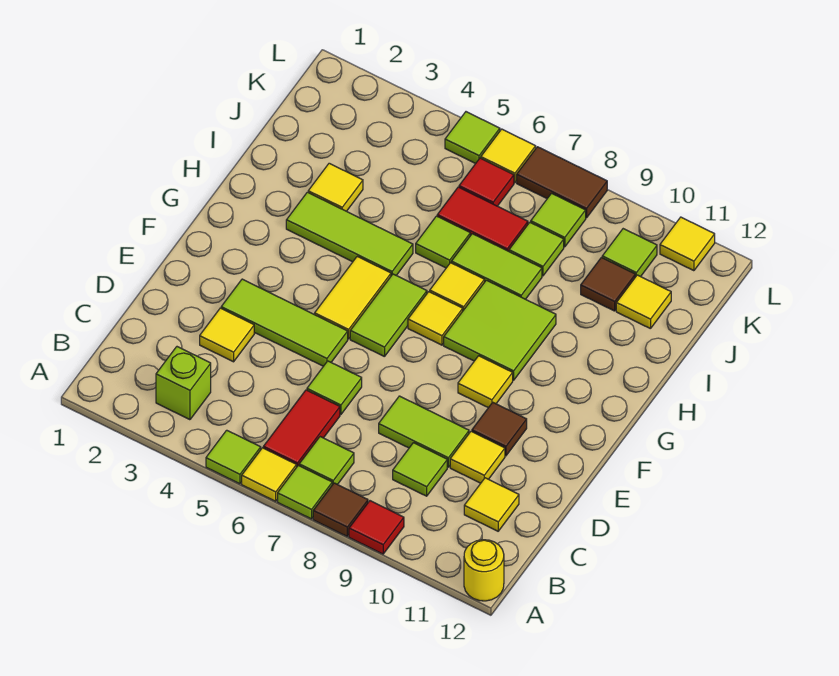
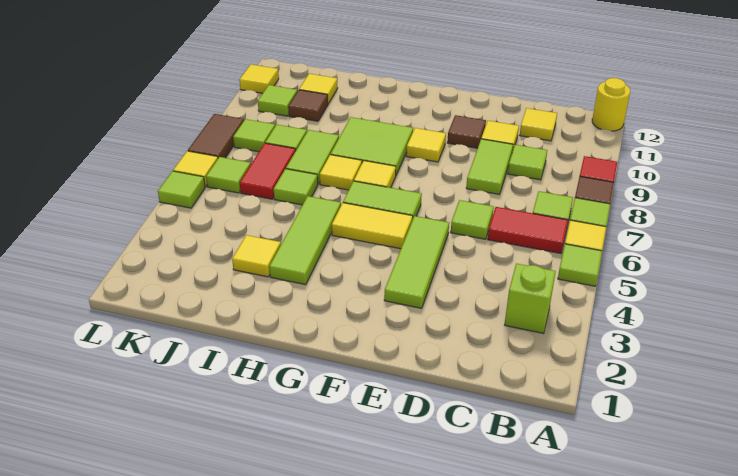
yellow 1x1 tile [200,308,254,362] -> none
red 1x1 tile [459,158,514,206] -> lime 1x1 tile [206,157,251,193]

